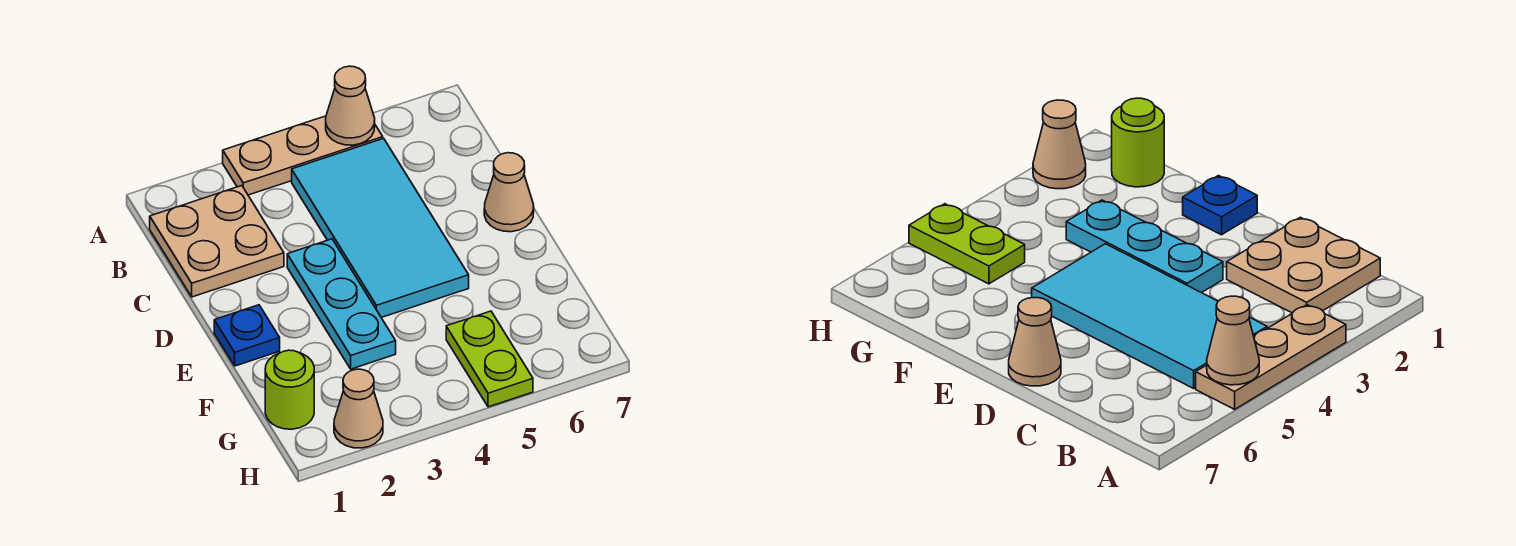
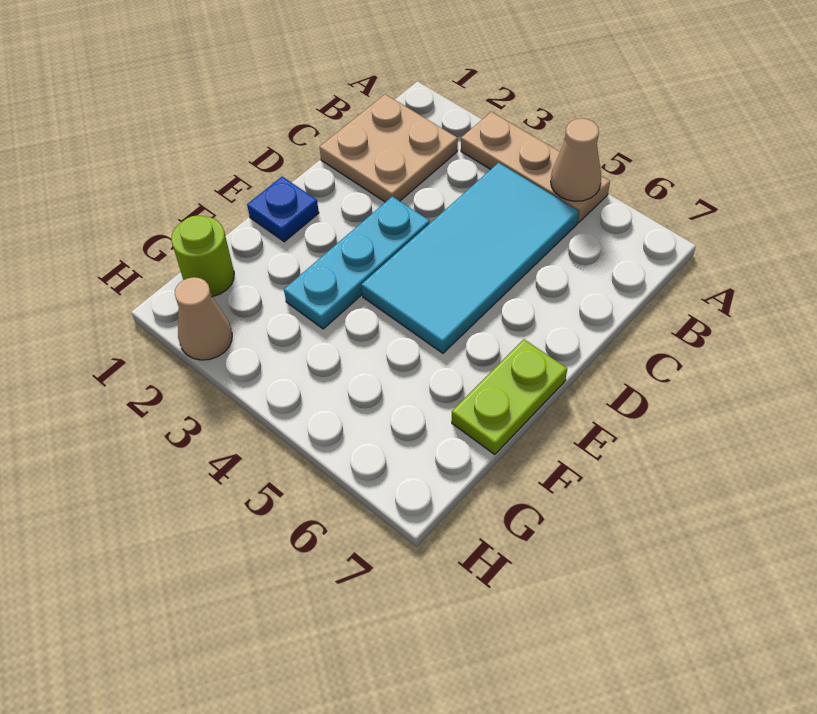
tan 1x1 cone [484,153,534,232] -> none
lime 1x2 plate [446,311,533,407] -> lime 1x2 plate moved to [452,339,567,455]

